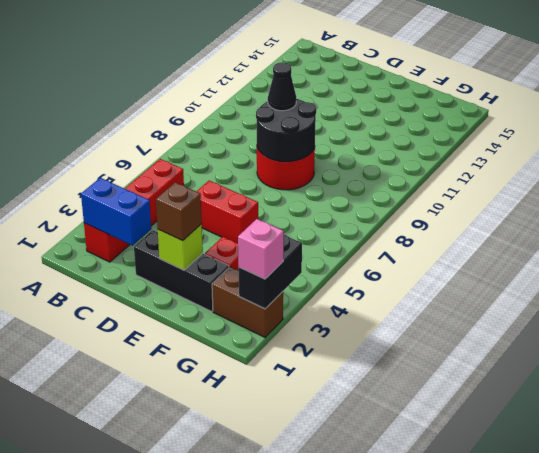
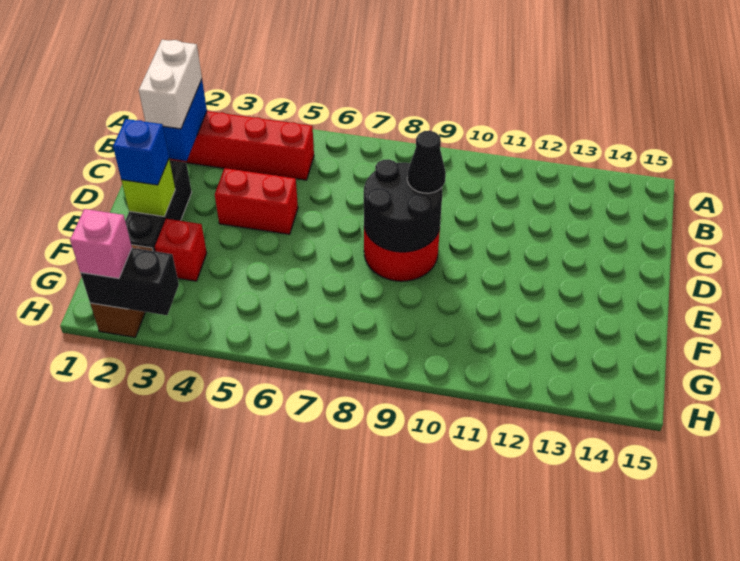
none -> white 1x2 brick [139,40,202,129]
red 1x2 brick [196,181,258,243] -> red 1x2 brick turned to [215,168,298,234]
brown 1x1 brick [156,182,202,241] -> blue 1x1 brick [113,119,169,185]

